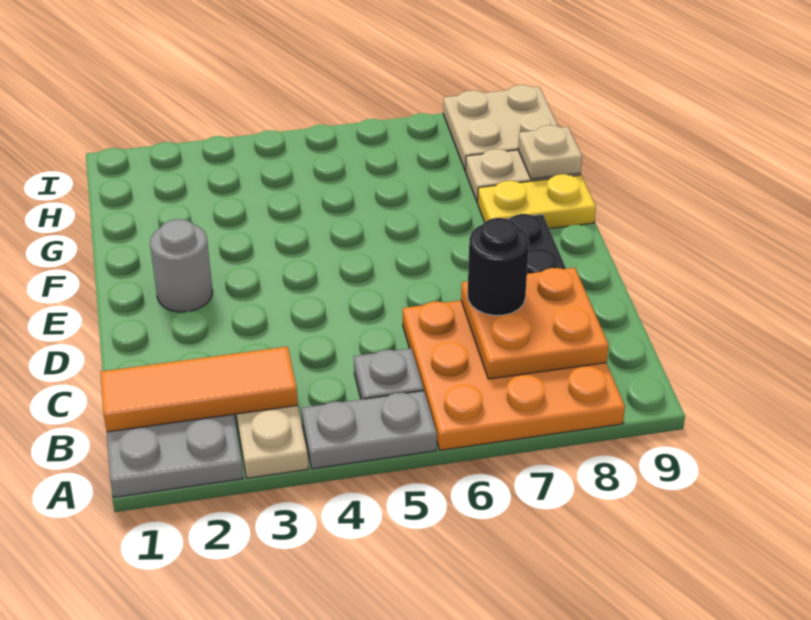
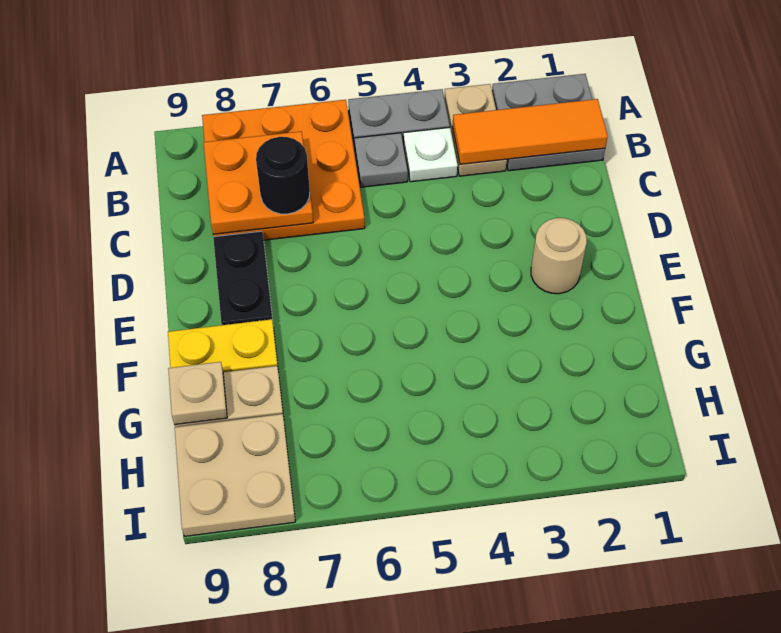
none -> white 1x1 plate [403,127,458,182]
grey 1x1 round brick [150,219,213,312] -> tan 1x1 round brick [531,218,587,294]

